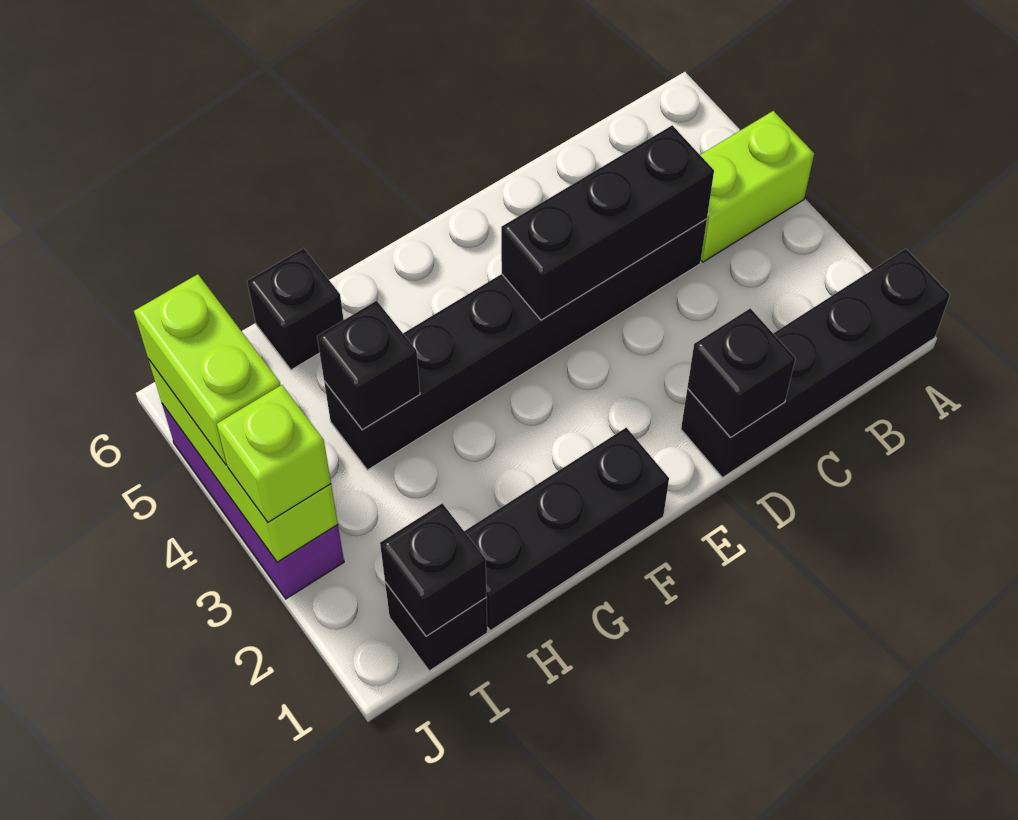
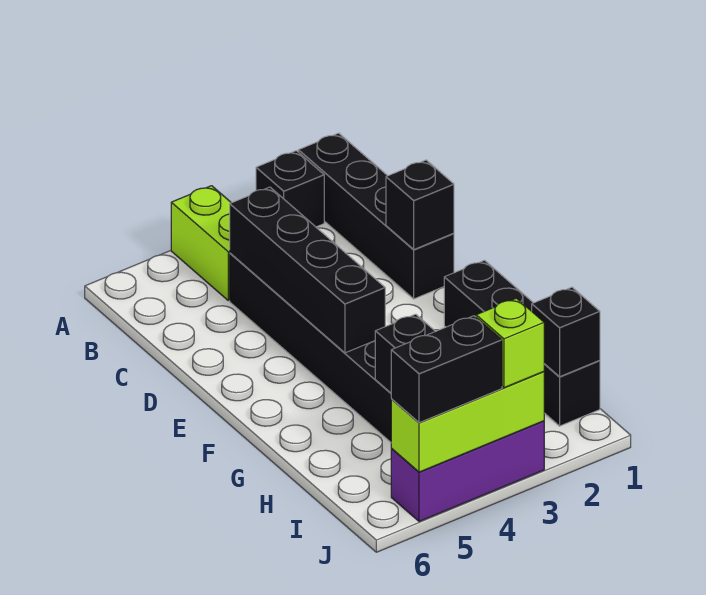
black 1x3 brick [501,125,714,320] -> black 1x4 brick [230,187,385,353]
black 1x1 brick [247,248,344,370] -> black 1x1 brick moved to [256,151,324,227]
lime 1x2 brick [134,274,281,465] -> black 1x2 brick [391,316,502,423]

